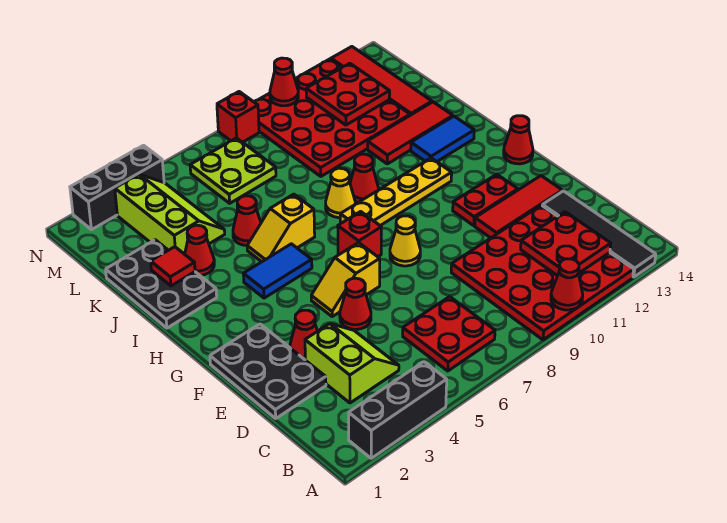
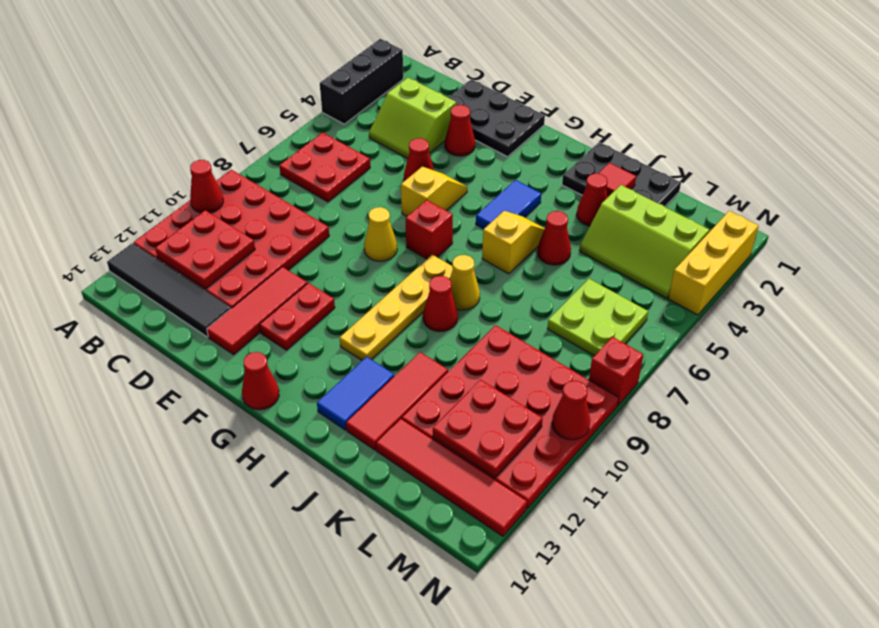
black 1x3 brick [70,145,164,230] -> yellow 1x3 brick [668,211,758,315]

